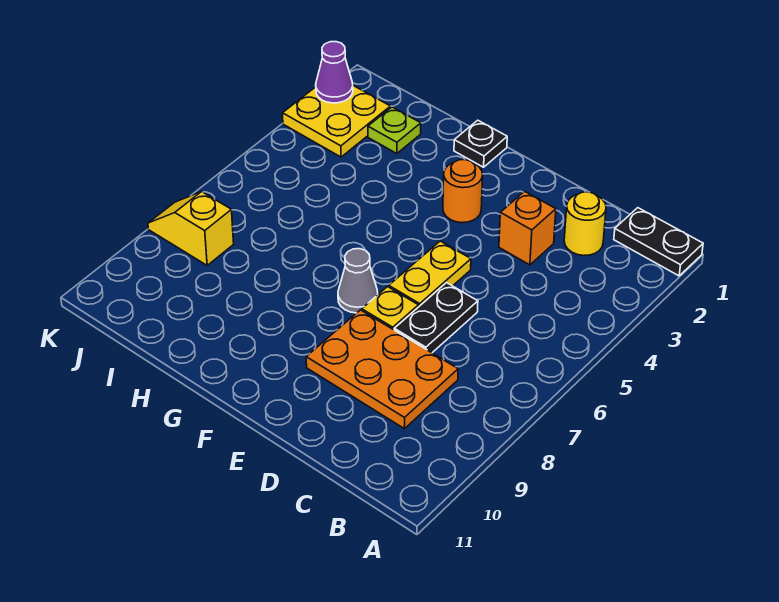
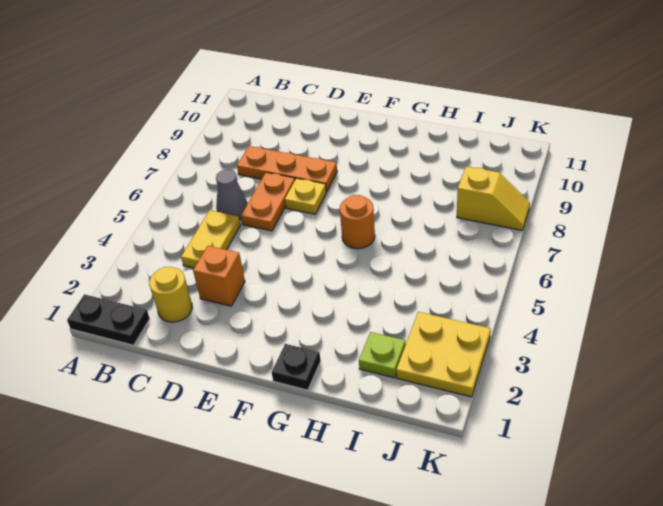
orange 2x3 plate [306,310,458,429] -> orange 1x3 plate [237,146,337,192]
black 1x2 plate [394,283,478,353] -> orange 1x2 plate [241,172,295,231]
yellow 1x2 plate [389,241,471,307] -> yellow 1x2 plate moved to [181,210,240,268]
orange 1x1 round brick [443,160,483,223] -> orange 1x1 round brick moved to [340,195,375,249]
grey 1x1 cone [338,249,378,313] -> grey 1x1 cone moved to [216,170,248,220]
purple 1x1 cone [316,42,353,103] -> none

